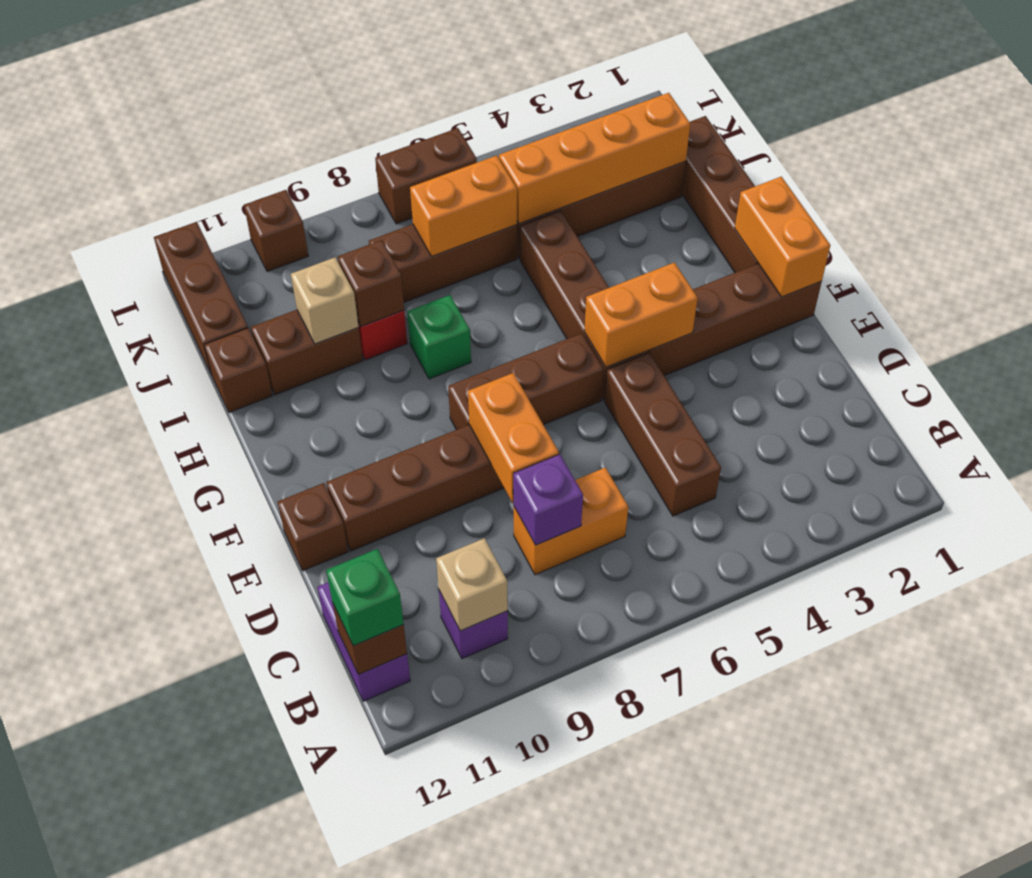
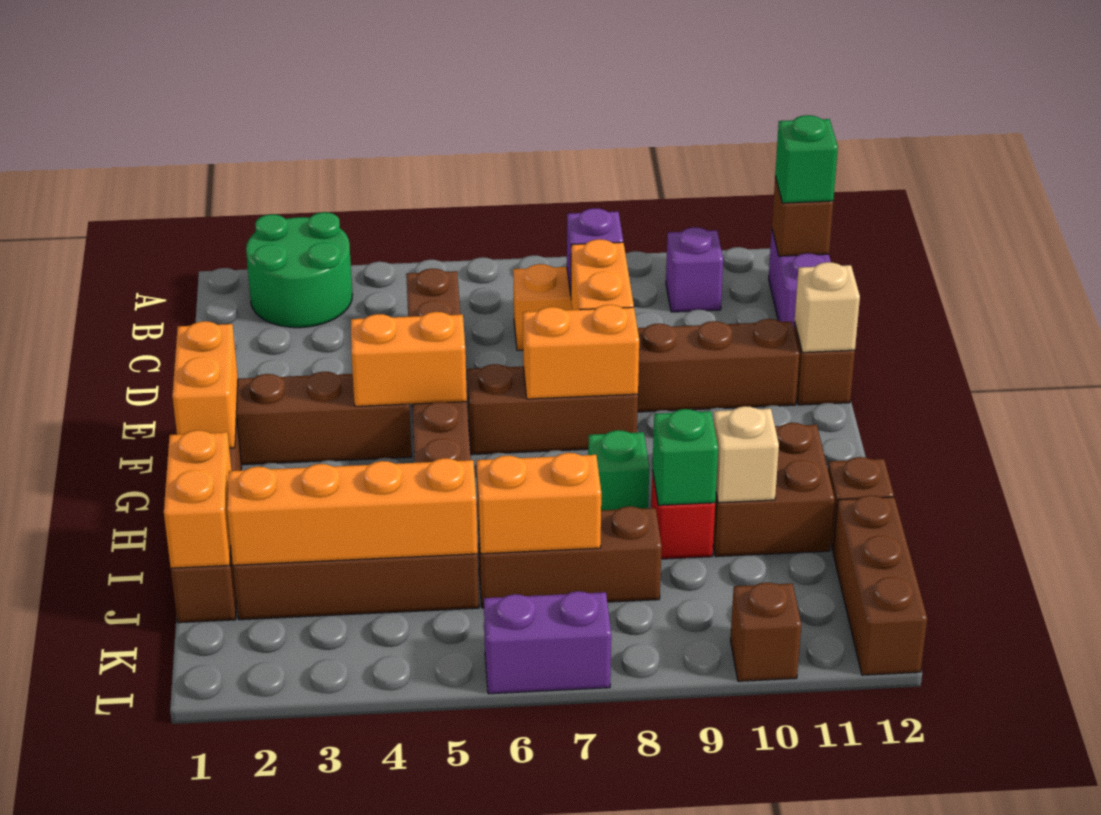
none -> green 2x2 round brick [246,212,352,328]
tan 1x1 brick [436,538,508,631] -> tan 1x1 brick moved to [795,262,860,352]
none -> orange 1x2 brick [523,305,639,399]
none -> orange 1x2 brick [164,430,232,568]
brown 1x1 brick [338,240,404,326] -> green 1x1 brick [653,409,718,505]
brown 1x2 brick [251,310,363,395] -> brown 2x2 brick [713,423,835,557]
brown 1x2 brick [375,128,477,224] -> purple 1x2 brick [484,591,611,694]

